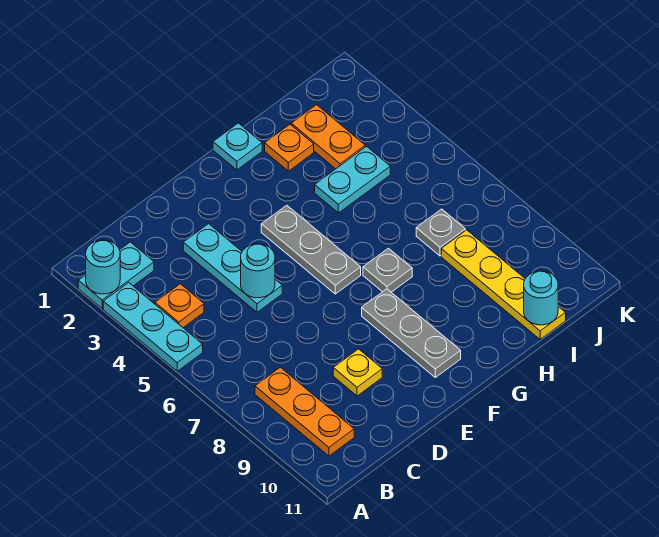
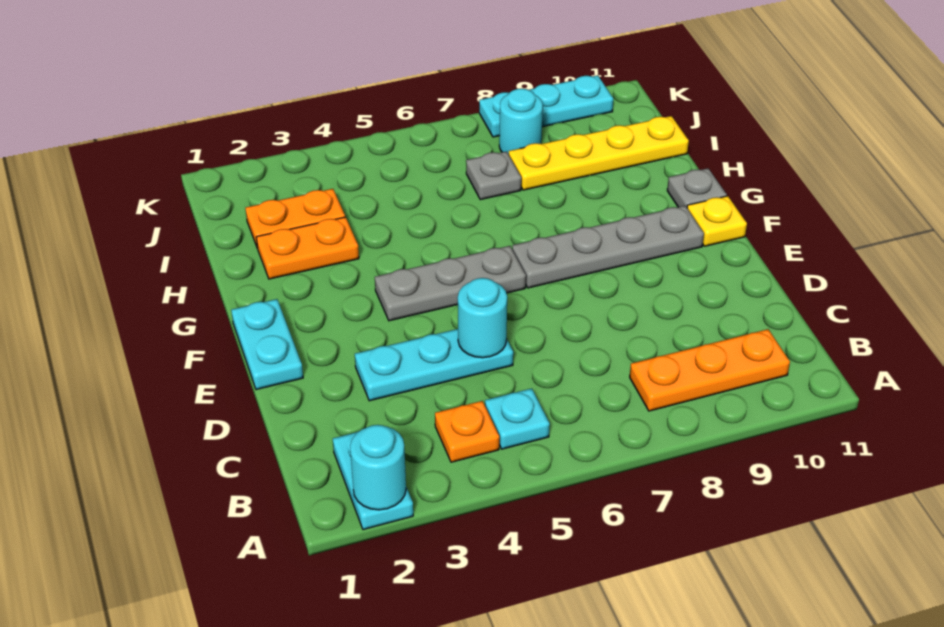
cyan 1x3 plate [103,283,203,371] -> cyan 1x3 plate moved to [479,75,613,137]
yellow 1x1 plate [333,349,382,396] -> yellow 1x1 plate moved to [687,196,747,246]
grey 1x3 plate [362,289,461,377] -> grey 1x4 plate [512,206,704,288]
cyan 1x1 plate [213,123,262,170] -> cyan 1x1 plate moved to [485,388,550,449]
grey 1x1 plate [363,248,412,292] -> grey 1x1 plate moved to [667,168,727,207]
orange 1x1 plate [265,124,314,171] -> orange 1x2 plate [256,217,359,279]
cyan 1x2 plate [315,146,390,213] -> cyan 1x2 plate moved to [231,299,303,390]
cyan 1x1 round brick [524,271,558,325] -> cyan 1x1 round brick moved to [499,89,543,154]

